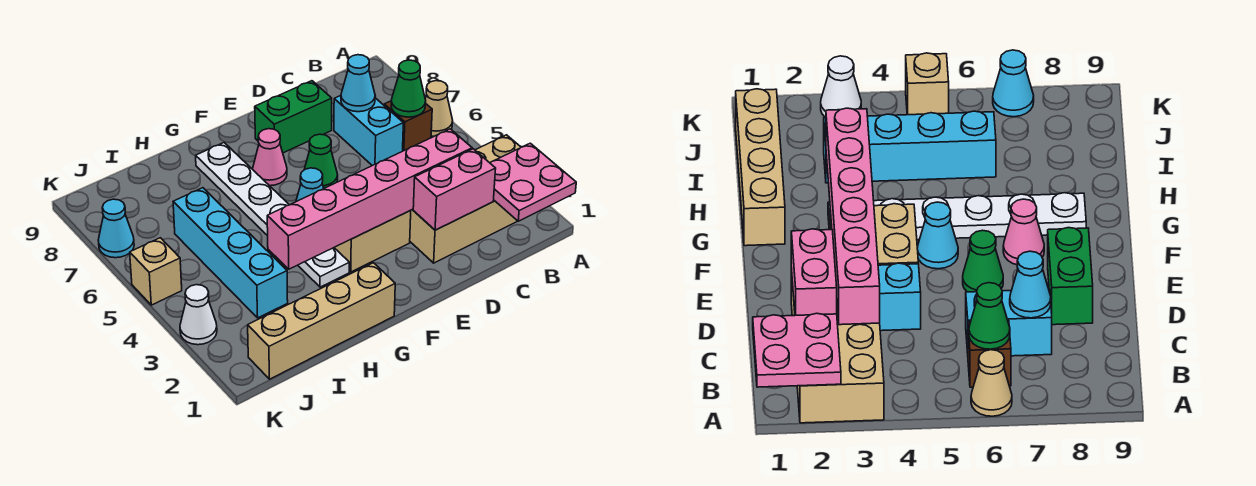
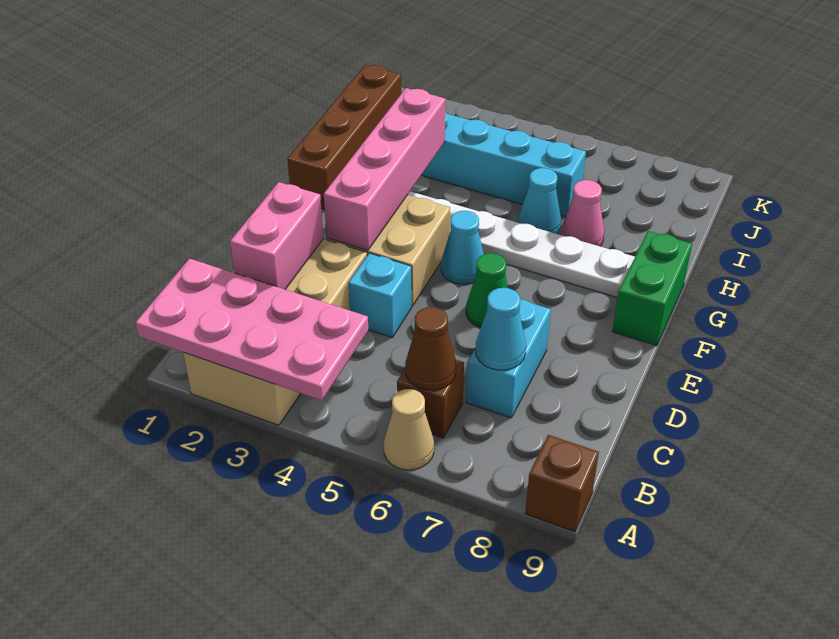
pink 2x2 plate [490,143,576,221] -> pink 2x4 plate [135,259,368,400]
none -> brown 1x1 brick [525,435,599,532]
green 1x1 cone [391,60,426,117] -> brown 1x1 cone [405,307,456,390]
pink 1x6 brick [267,129,472,269] -> pink 1x4 brick [324,88,445,250]
cyan 1x2 brick [334,96,403,166] -> cyan 1x2 brick turned to [466,299,551,418]
green 1x2 brick [255,81,332,153] -> green 1x2 brick moved to [612,231,692,346]
pink 1x1 cone [253,129,287,186] -> pink 1x1 cone moved to [560,180,604,246]
tan 1x4 brick [248,263,395,379] -> brown 1x4 brick [287,65,401,209]
white 1x1 cone [180,285,217,345] -> none
tan 1x1 brick [130,238,182,305] -> none
cyan 1x1 cone [98,199,134,258] -> cyan 1x1 cone moved to [518,168,561,234]

